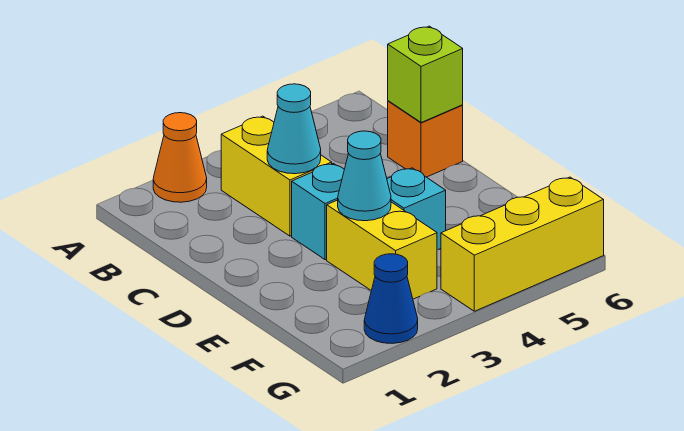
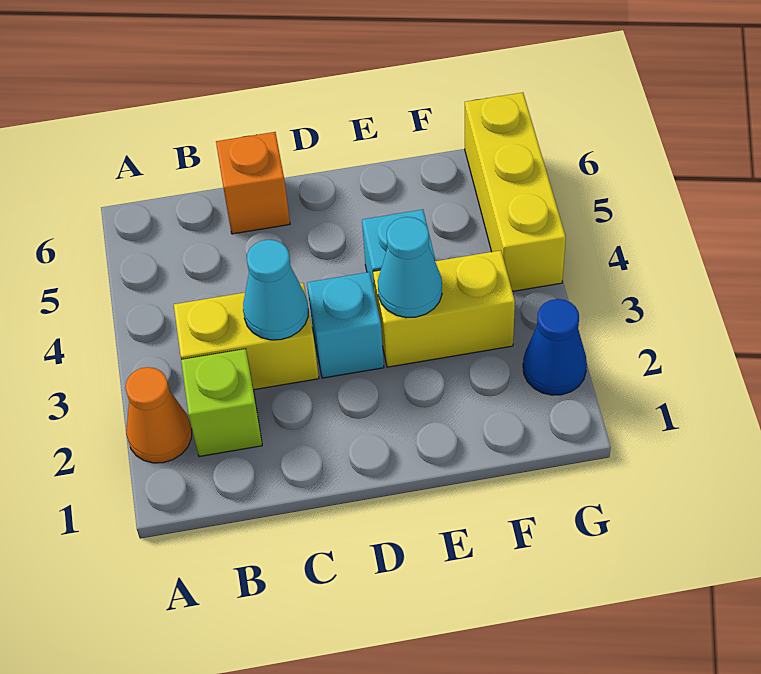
lime 1x1 brick [388,26,463,123] -> lime 1x1 brick moved to [181,349,262,457]

